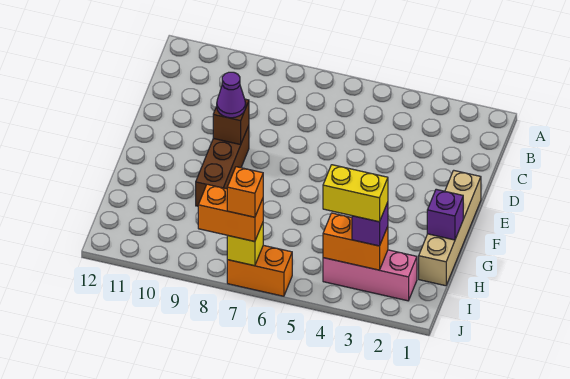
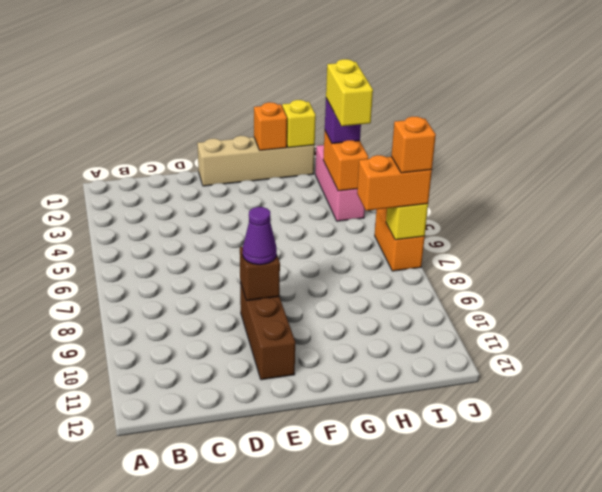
brown 1x3 brick [196,126,249,206] -> brown 1x3 brick turned to [240,282,295,380]
purple 1x1 brick [427,189,463,240] -> orange 1x1 brick [254,102,287,150]
none -> yellow 1x1 brick [282,100,316,148]
orange 1x2 brick [198,184,263,241] -> orange 1x2 brick turned to [357,155,432,211]

